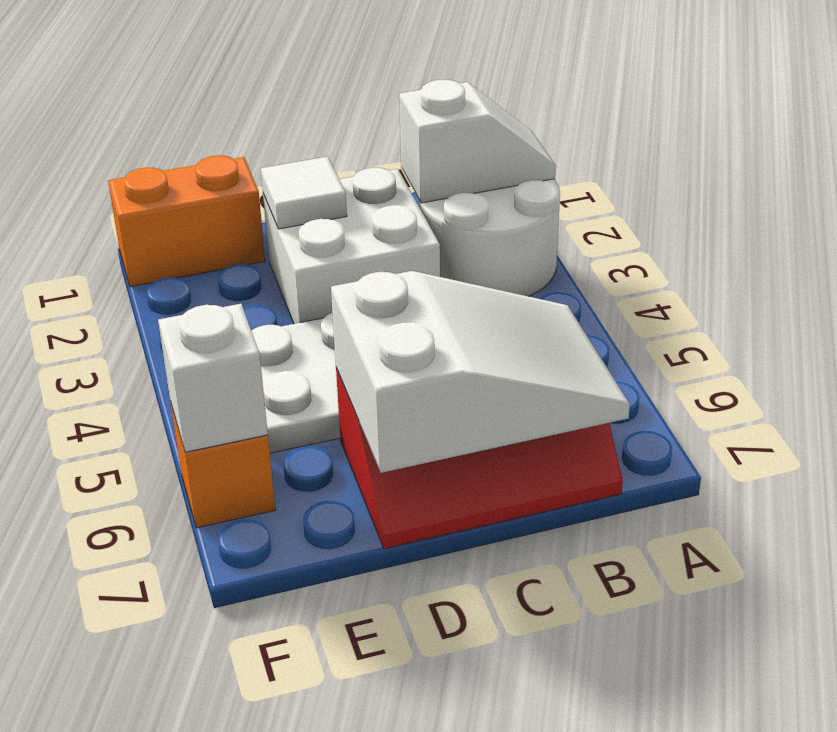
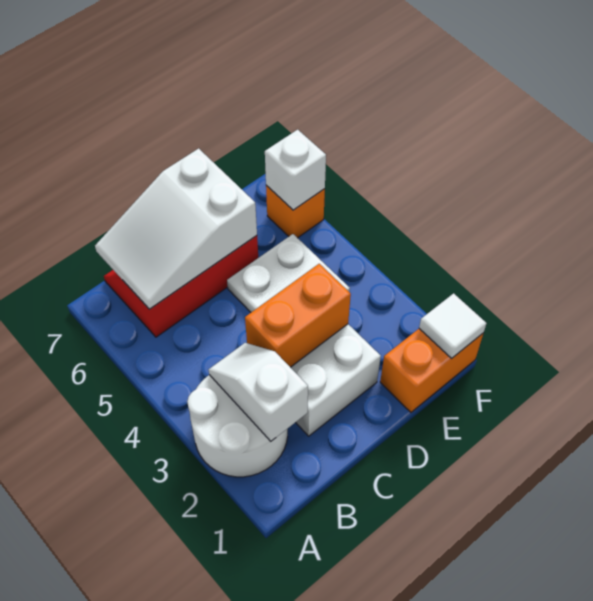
white 1x2 slope [399,80,556,203] -> white 1x2 slope turned to [209,343,308,441]
none -> orange 1x2 brick [245,264,351,367]
white 1x1 tile [261,157,347,229] -> white 1x1 tile moved to [419,293,487,358]

